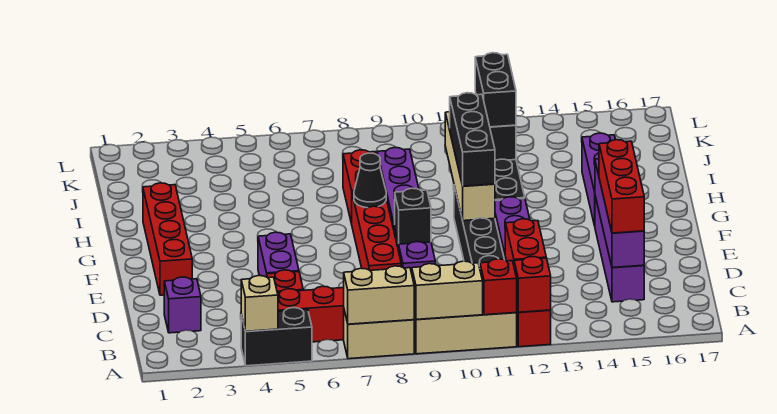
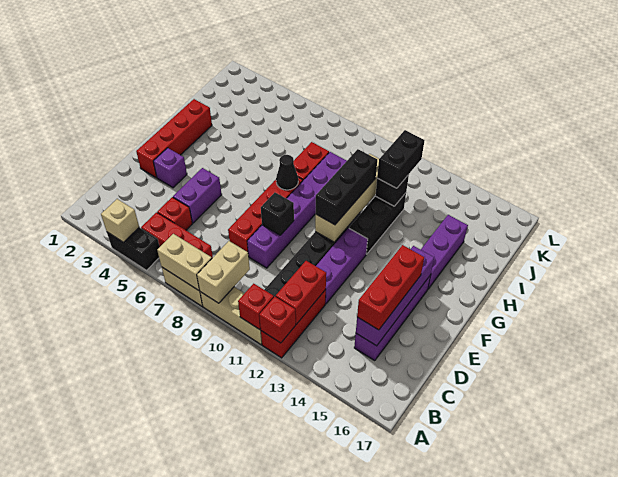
tan 1x2 brick [412,261,483,320] -> tan 1x2 brick turned to [197,241,250,303]
purple 1x1 brick [164,277,201,333] -> purple 1x1 brick moved to [153,148,187,188]

